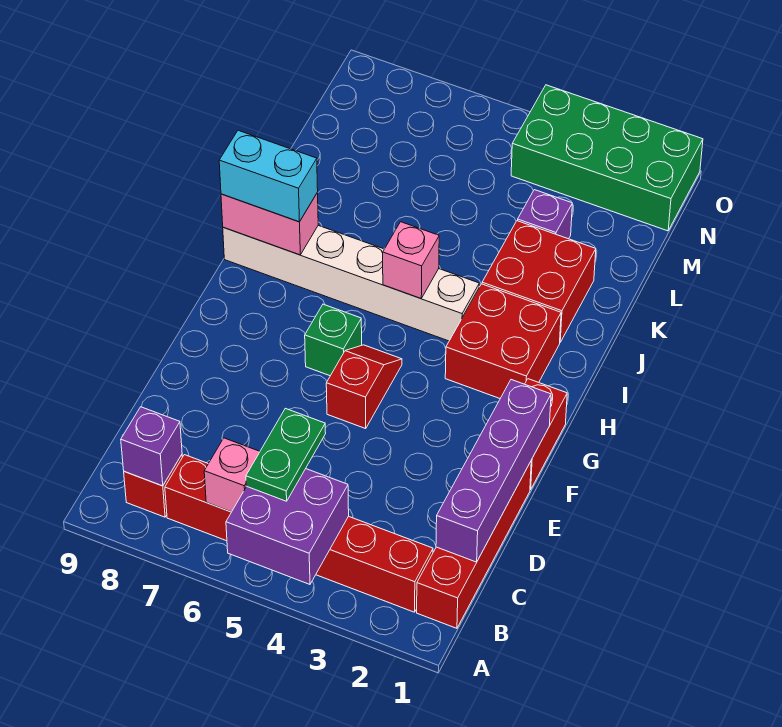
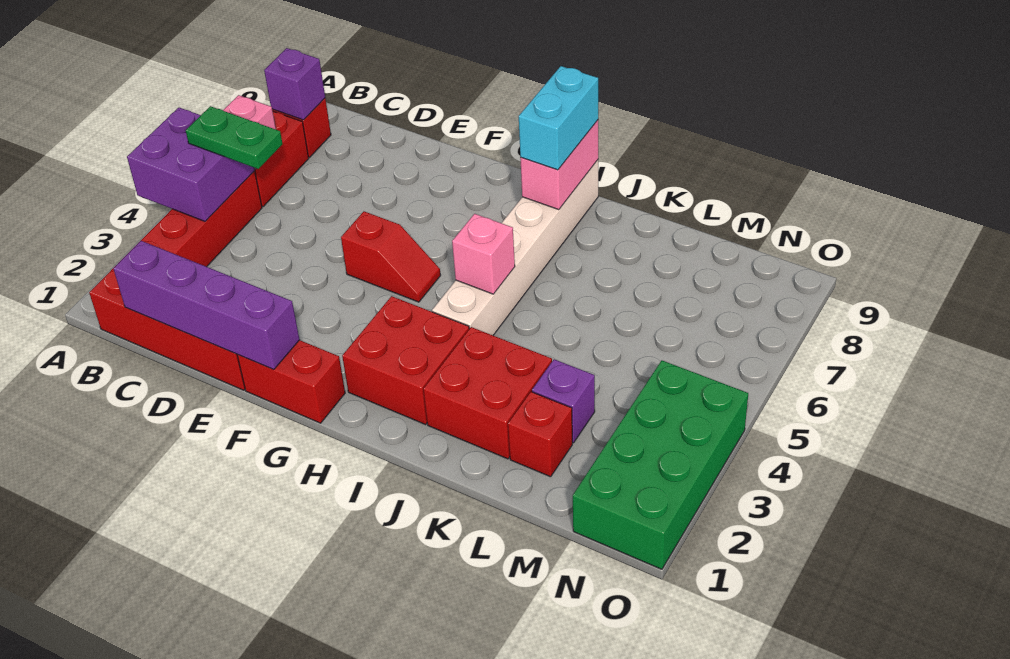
green 1x1 brick [305,304,362,376] -> none
none -> red 1x1 brick [508,392,572,477]

